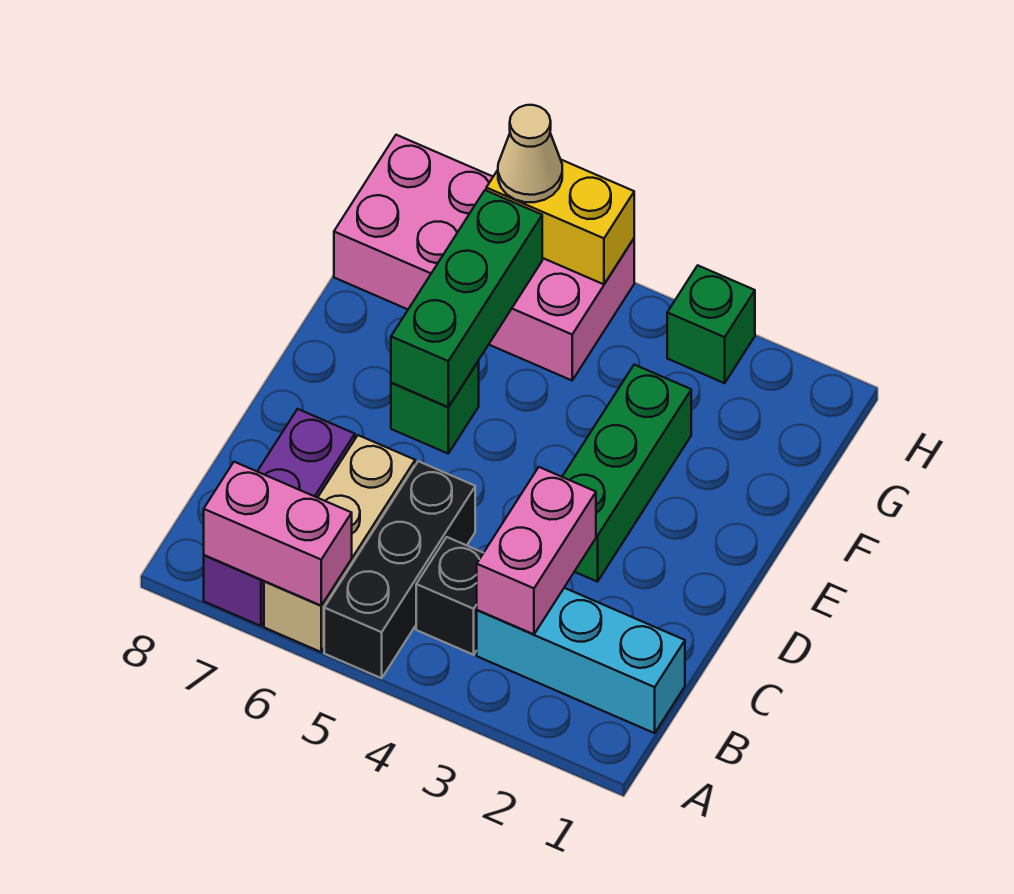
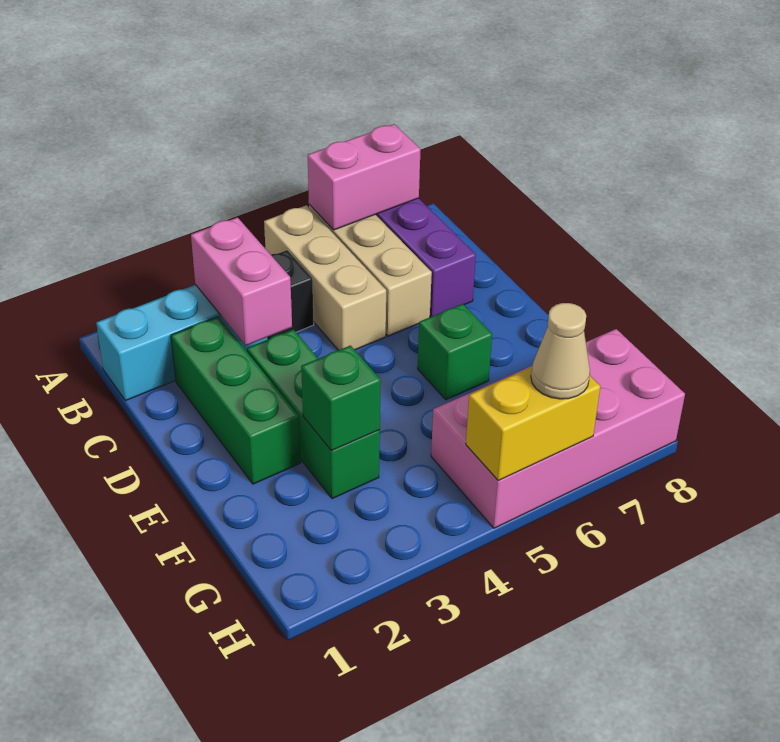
black 1x3 brick [324,461,475,678] -> tan 1x3 brick [264,205,386,350]
green 1x3 brick [391,190,542,407] -> green 1x3 brick moved to [171,317,301,484]
green 1x1 brick [667,265,755,383] -> green 1x1 brick moved to [301,346,381,451]

